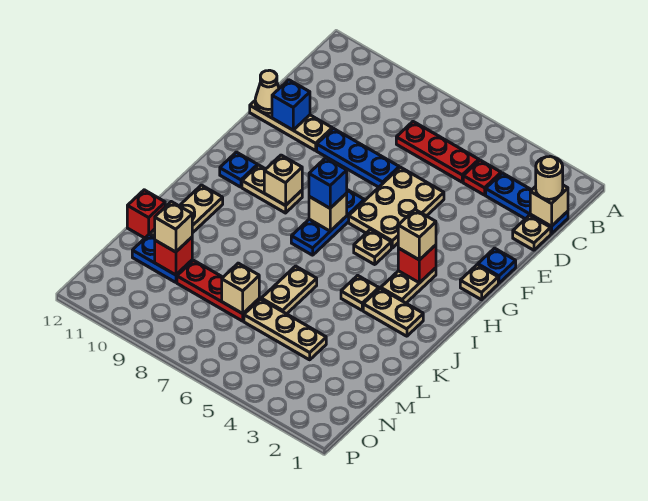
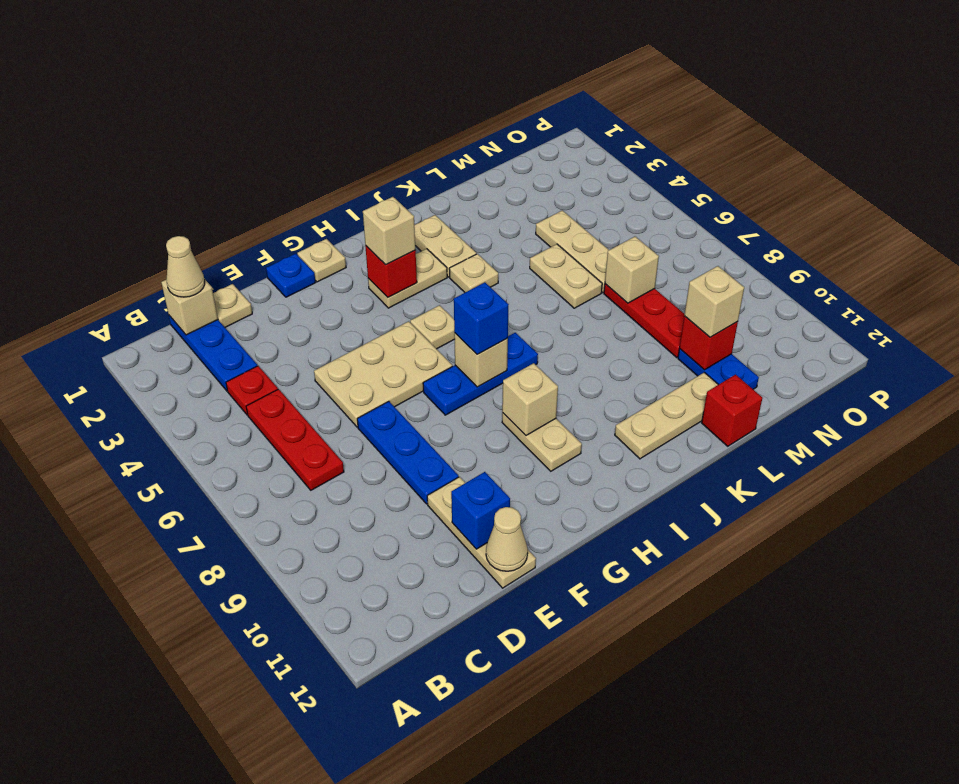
tan 1x1 round brick [536,156,563,199] -> tan 1x1 cone [166,236,205,297]
blue 1x1 plate [220,152,258,187] -> none
tan 1x2 plate [261,266,317,314] -> tan 1x2 plate turned to [530,244,602,308]

